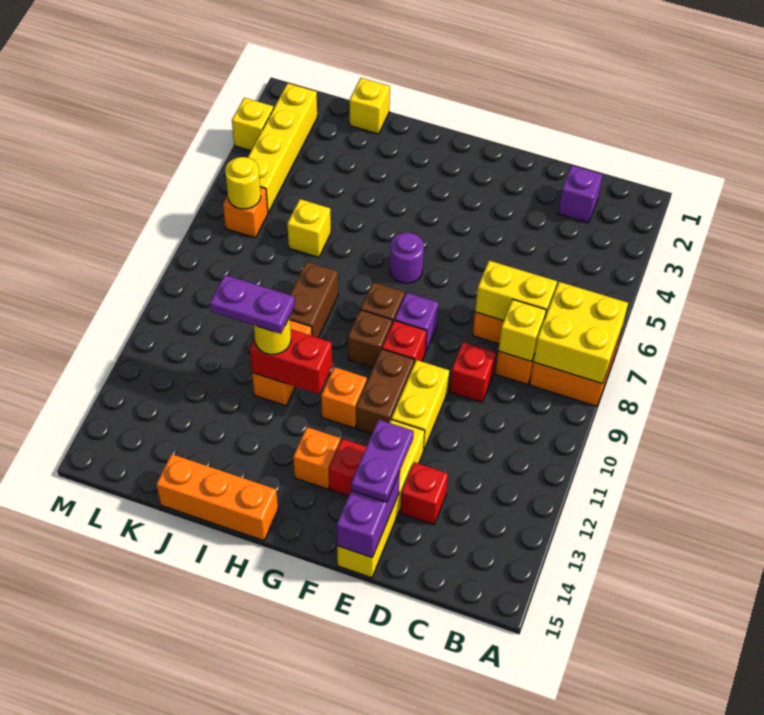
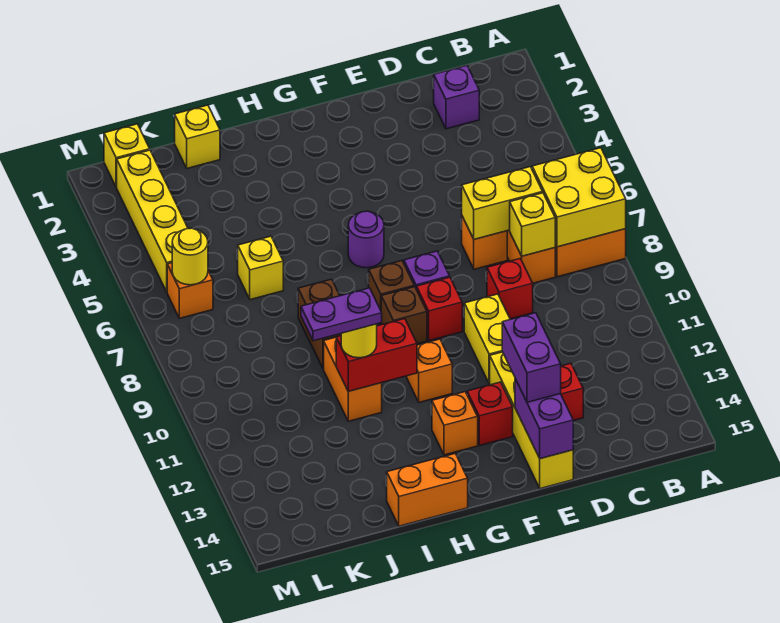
purple 1x2 plate [351,419,414,502] -> purple 1x2 brick [502,313,561,402]
brown 1x2 brick [356,349,414,434] -> none
orange 1x3 brick [156,454,278,541] -> orange 1x2 brick [387,454,468,526]
yellow 1x1 brick [232,98,274,151] -> yellow 1x1 brick moved to [104,124,150,187]

